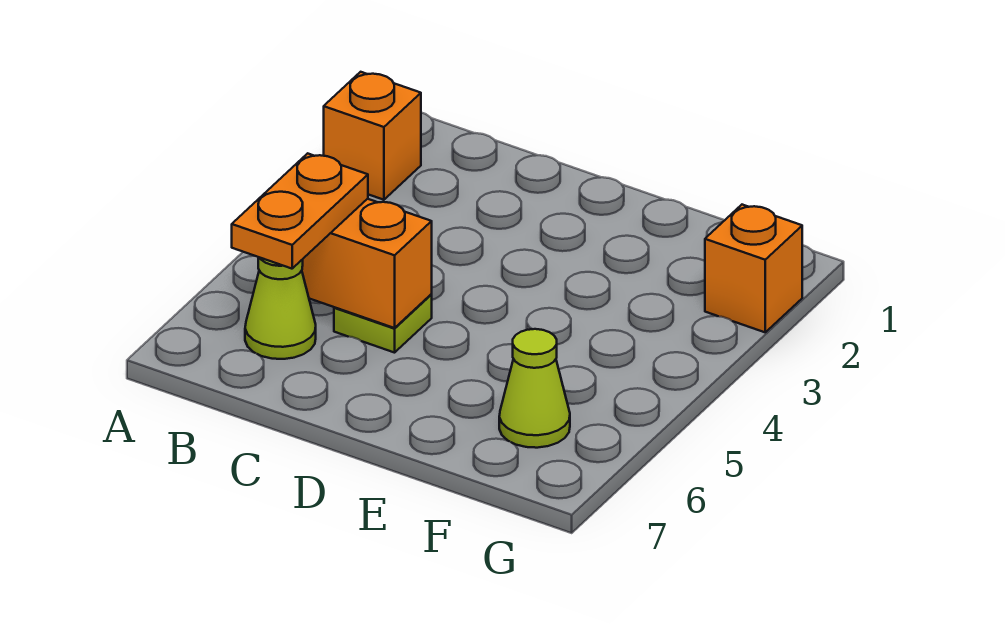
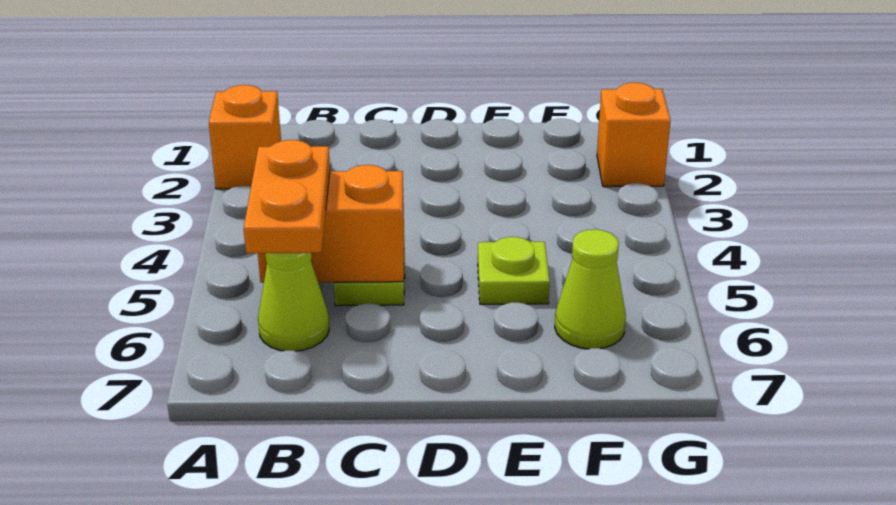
none -> lime 1x1 plate [478,237,550,304]

